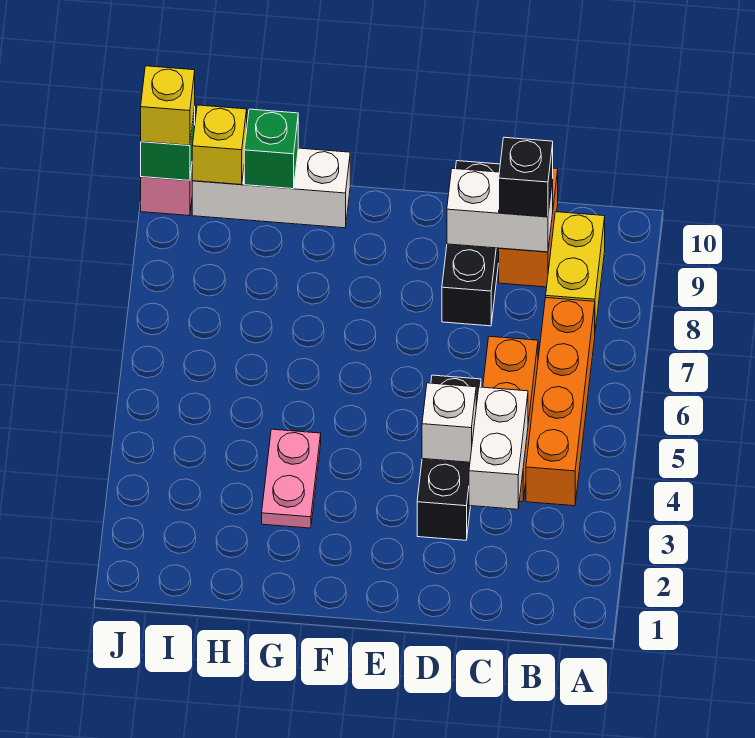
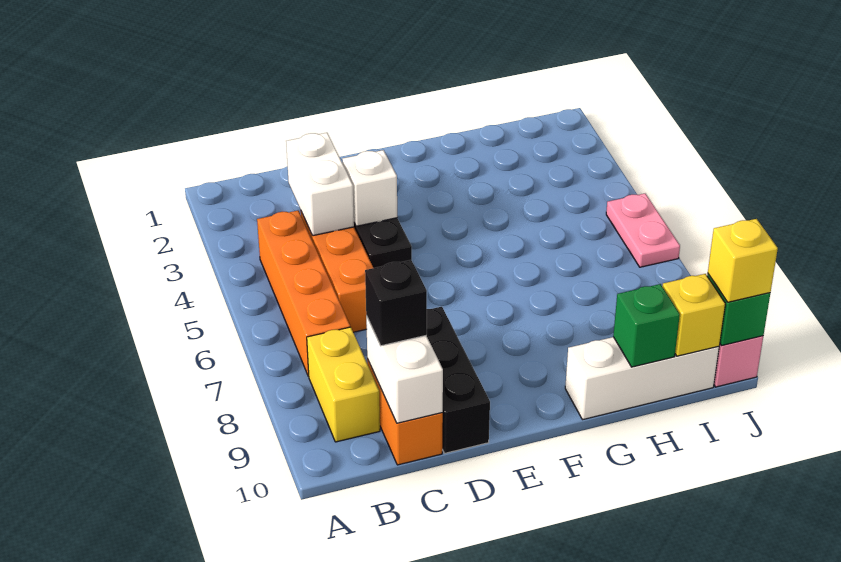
white 1x2 brick [447,168,553,252] -> white 1x2 brick turned to [366,316,443,423]
pink 1x2 plate [262,429,321,528] -> pink 1x2 plate moved to [606,194,680,267]

